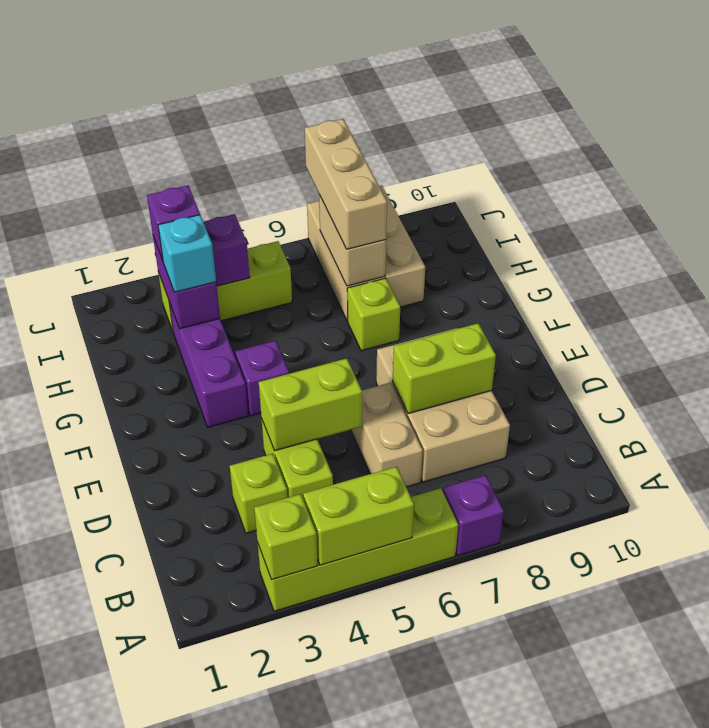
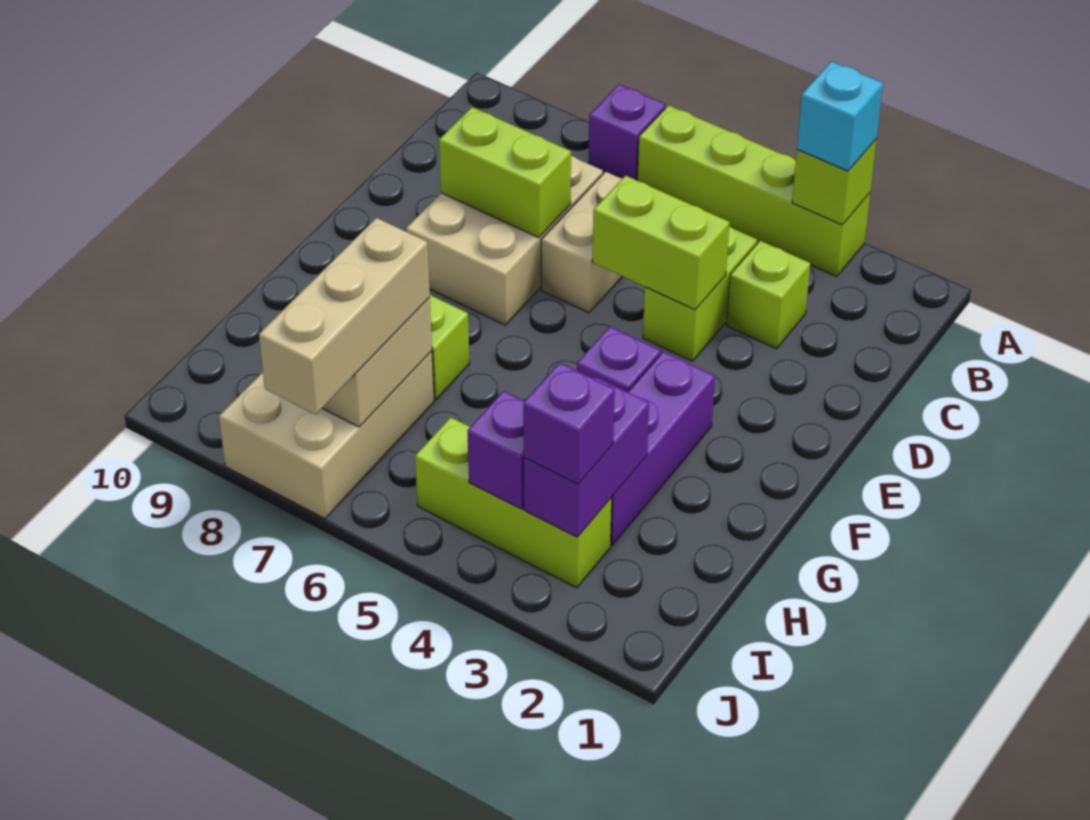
lime 1x2 brick [303,467,414,565] -> none
cyan 1x1 brick [158,215,216,292] -> cyan 1x1 brick moved to [797,62,883,171]

